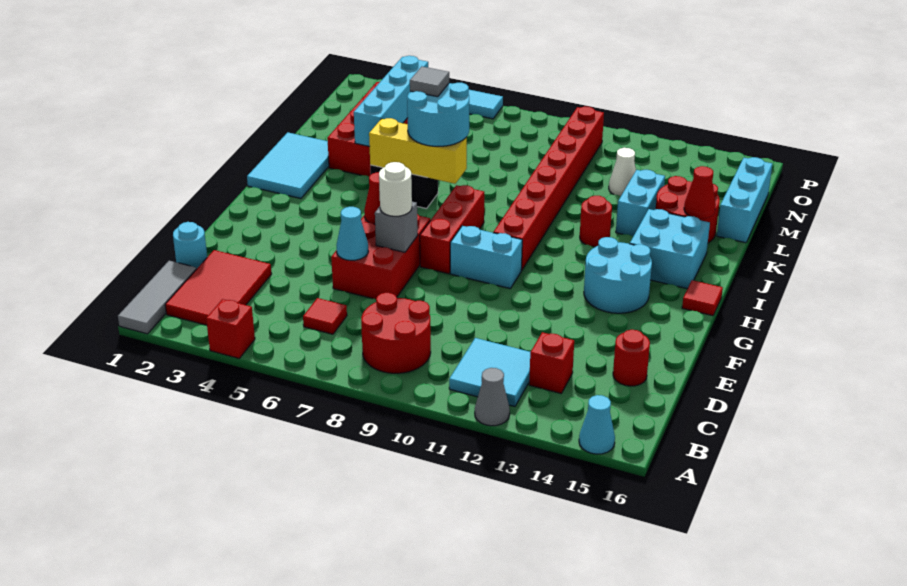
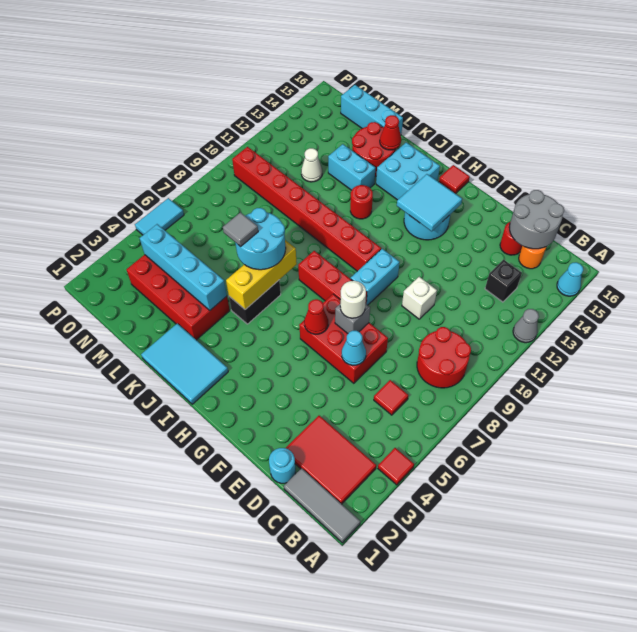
red 1x1 brick [206,299,255,358] -> red 1x1 tile [378,448,414,485]
cyan 2x2 tile [449,338,530,407] -> cyan 2x2 tile moved to [397,174,462,231]
red 1x1 brick [529,332,574,393] -> black 1x1 brick [485,260,522,302]
none -> orange 1x1 round brick [519,246,546,269]
none -> grey 2x2 round brick [509,190,564,249]
none -> white 1x1 brick [402,277,437,319]

